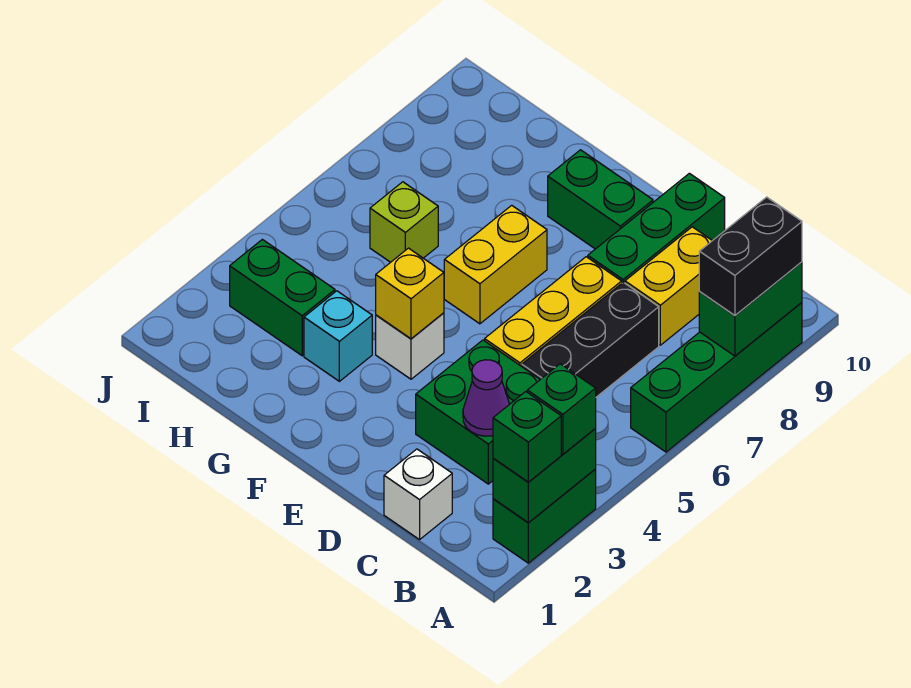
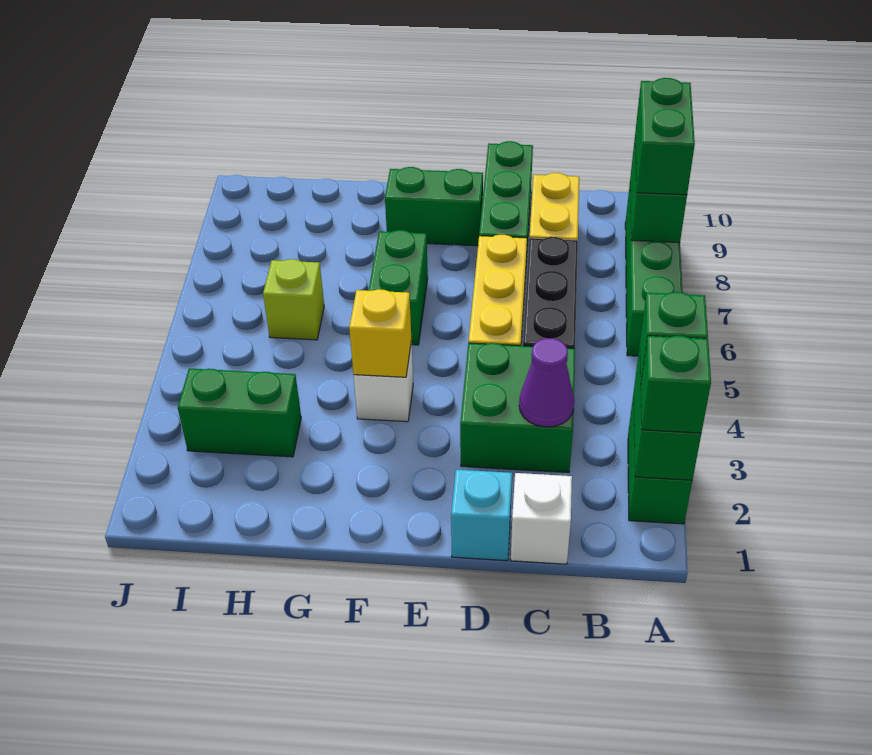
black 1x2 brick [699,197,802,315] -> green 1x2 brick [636,78,695,195]
yellow 1x2 brick [444,205,547,324] -> green 1x2 brick [368,230,428,345]
cyan 1x1 brick [304,291,372,381] -> cyan 1x1 brick moved to [451,470,512,561]

